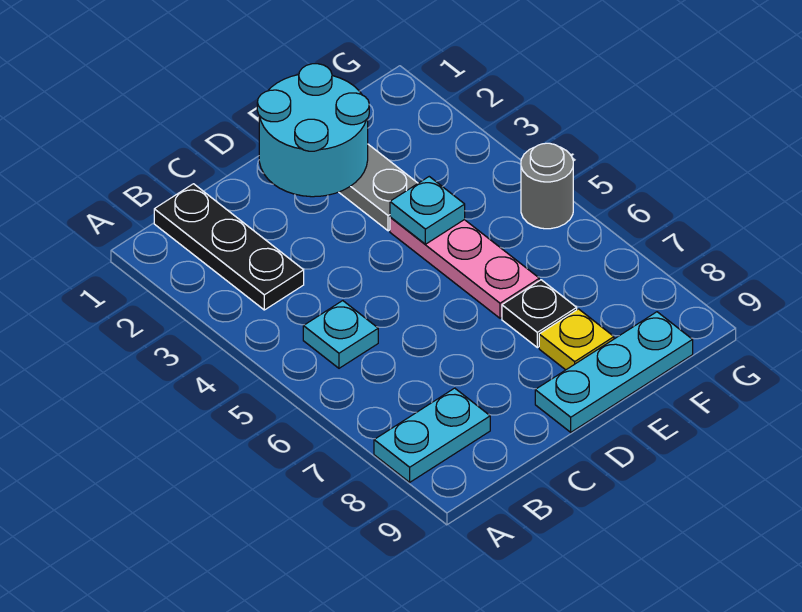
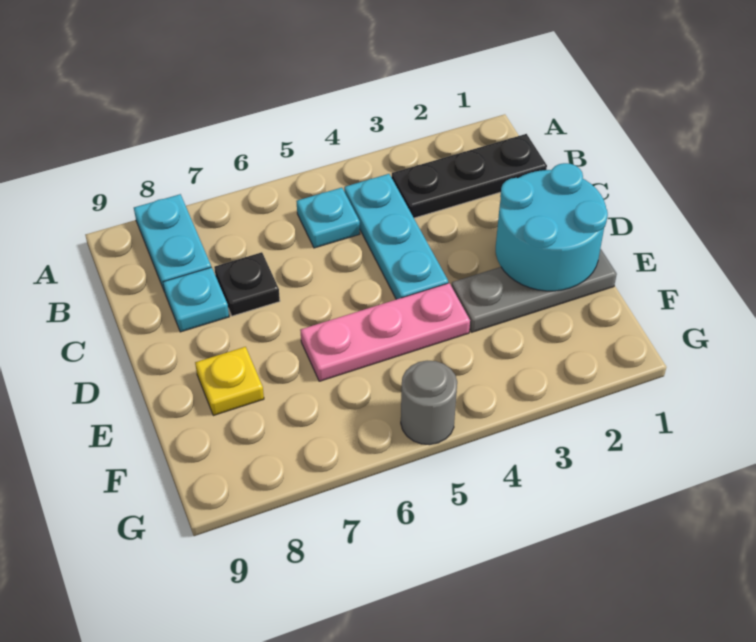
cyan 1x3 plate [535,312,693,432] -> cyan 1x3 plate moved to [344,174,448,299]
cyan 1x1 plate [390,177,465,244] -> cyan 1x1 plate moved to [163,267,229,332]
black 1x1 plate [502,280,577,348] -> black 1x1 plate moved to [214,252,280,316]

